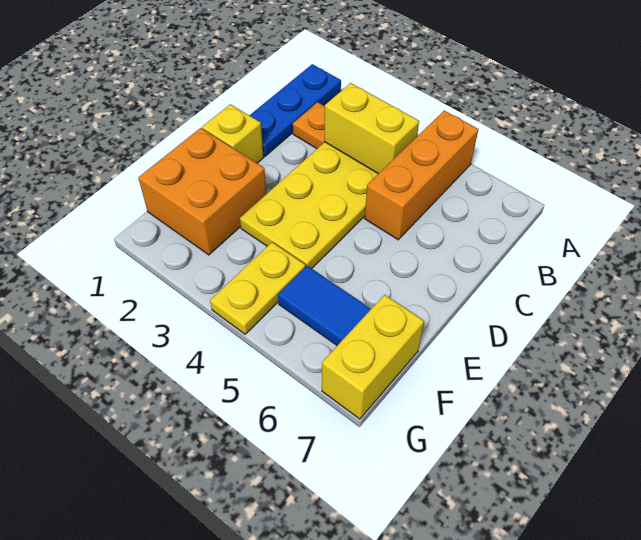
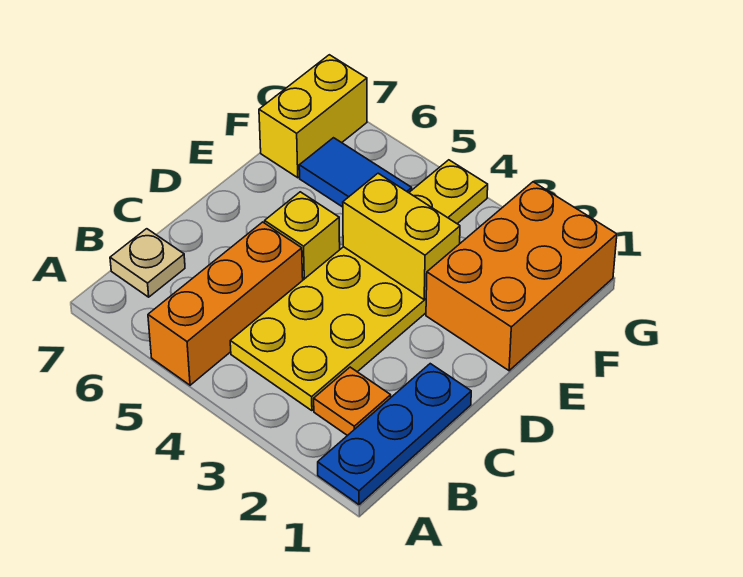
yellow 1x2 brick [325,83,419,174] -> yellow 1x2 brick moved to [343,173,460,300]
none -> tan 1x1 plate [110,229,185,297]
yellow 1x1 brick [202,104,264,163] -> yellow 1x1 brick moved to [265,192,340,280]
orange 2x2 brick [138,128,266,255] -> orange 2x3 brick [426,182,617,371]

